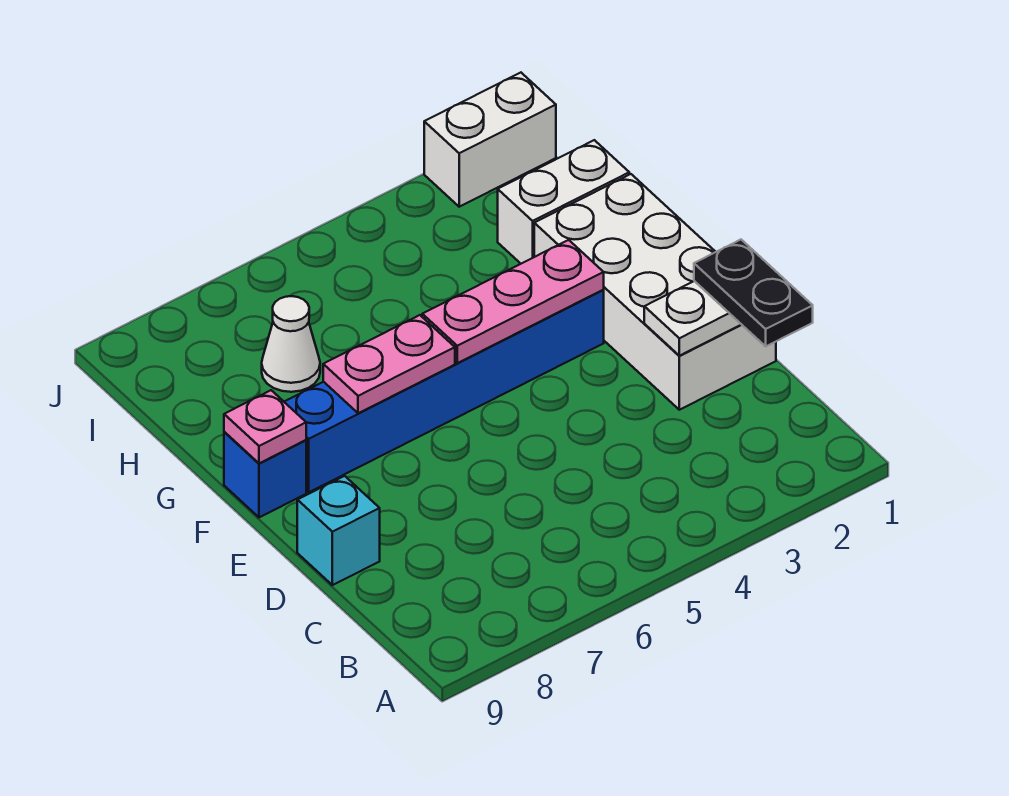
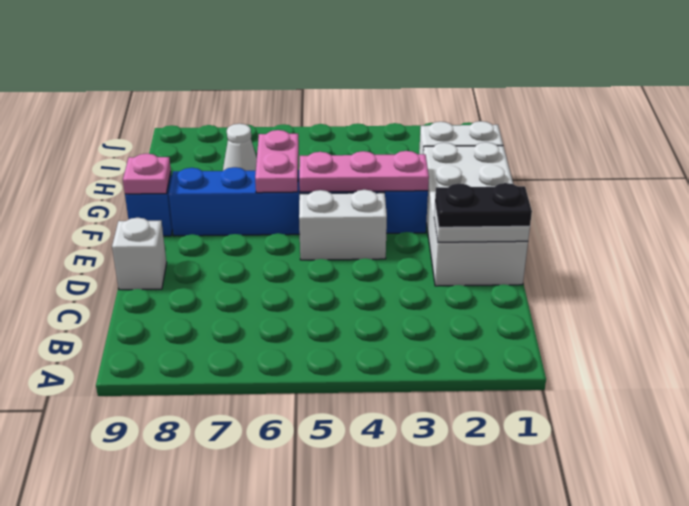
black 1x2 plate [694,240,813,346] -> black 1x2 plate turned to [435,183,532,227]
cyan 1x1 brick [297,476,380,585] -> white 1x1 brick [112,218,167,290]
pink 1x2 plate [323,315,455,413] -> pink 1x2 plate turned to [255,130,299,193]
white 1x2 brick [424,73,556,207] -> white 1x2 brick moved to [299,190,387,260]

